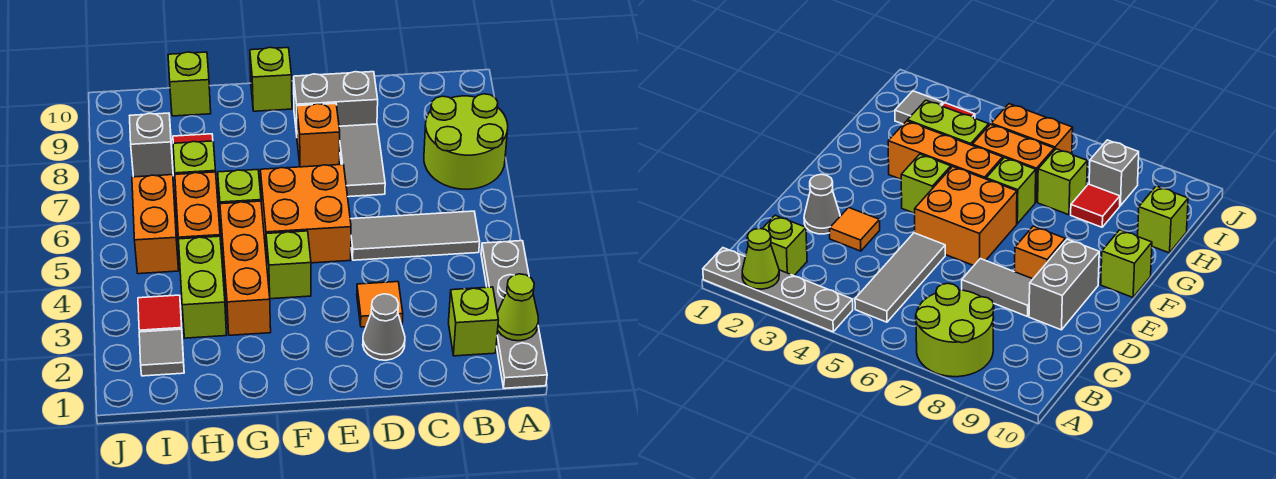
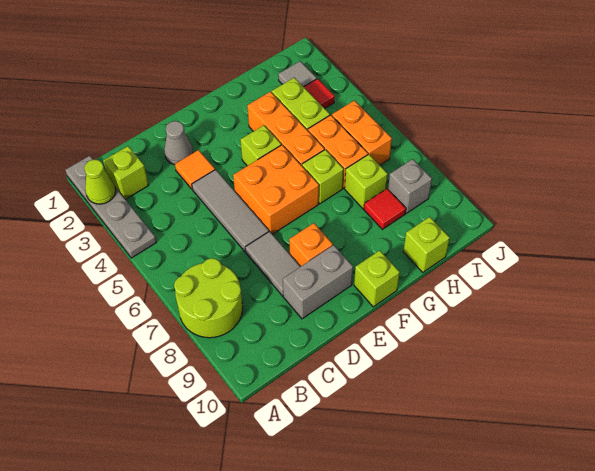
grey 1x3 tile [350,211,480,260] -> grey 1x3 tile turned to [192,170,269,252]

